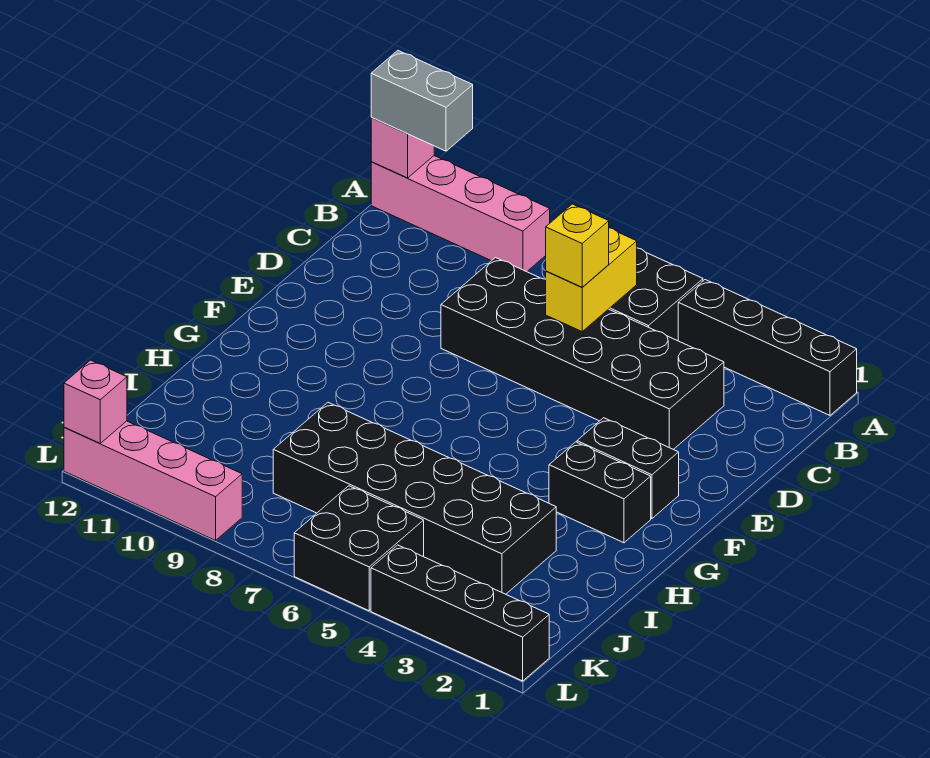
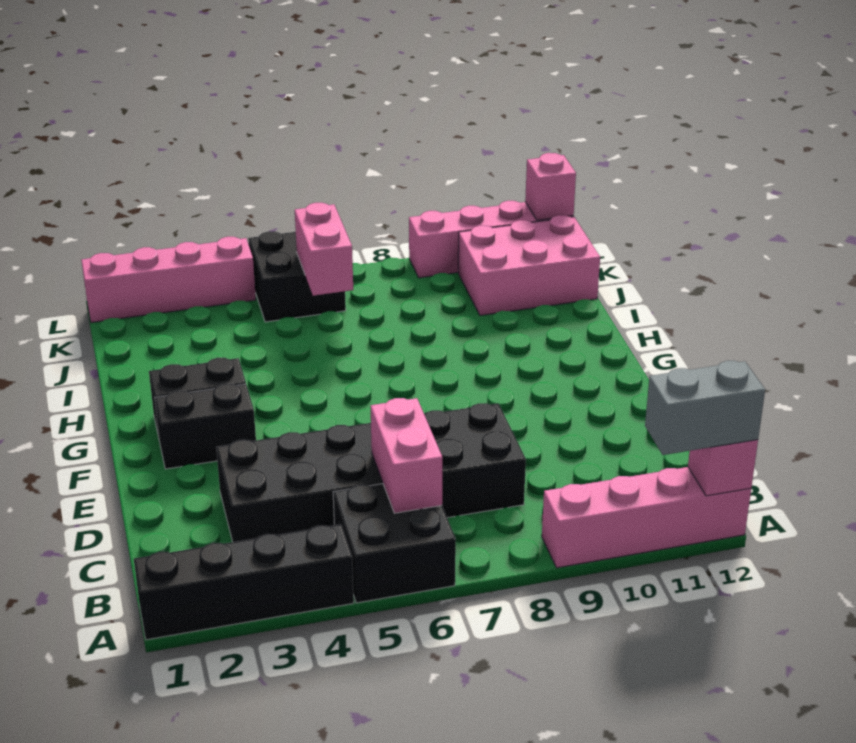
yellow 1x2 brick [546,228,637,331] -> pink 1x2 brick [371,398,442,513]
yellow 1x1 brick [546,204,609,287] -> none
black 2x6 brick [273,403,556,594] -> none
none -> pink 1x2 brick [295,203,353,296]
none -> pink 2x3 brick [458,215,600,315]
black 1x4 brick [371,545,549,681] -> pink 1x4 brick [81,237,256,323]

